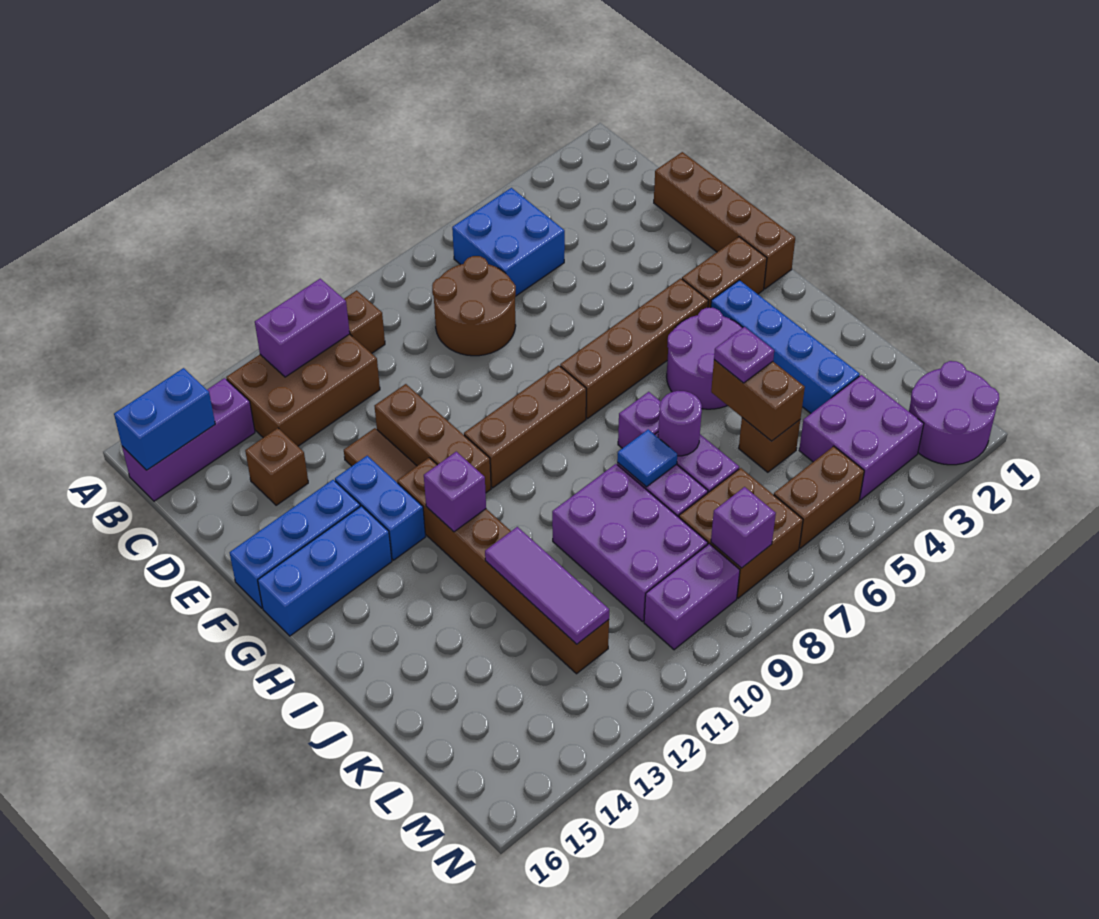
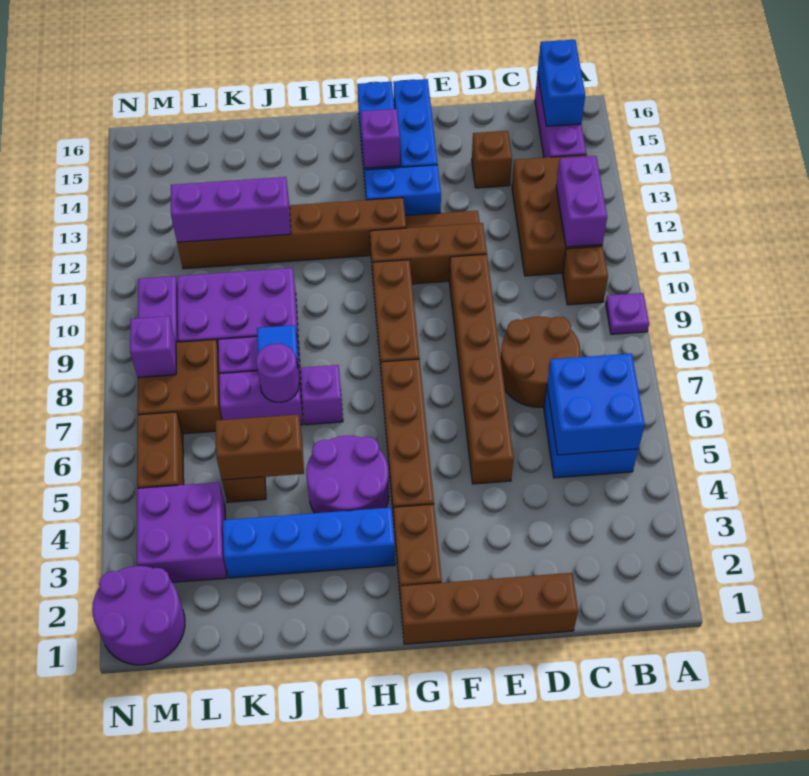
none -> blue 2x2 brick [547,354,645,455]
none -> brown 1x6 brick [449,254,514,484]
purple 1x1 brick [424,452,486,532] -> purple 1x1 brick moved to [361,109,400,168]
purple 1x1 plate [714,327,774,383] -> purple 1x1 plate moved to [606,293,649,334]
purple 1x3 tile [485,527,609,644] -> purple 1x3 brick [171,177,291,242]

